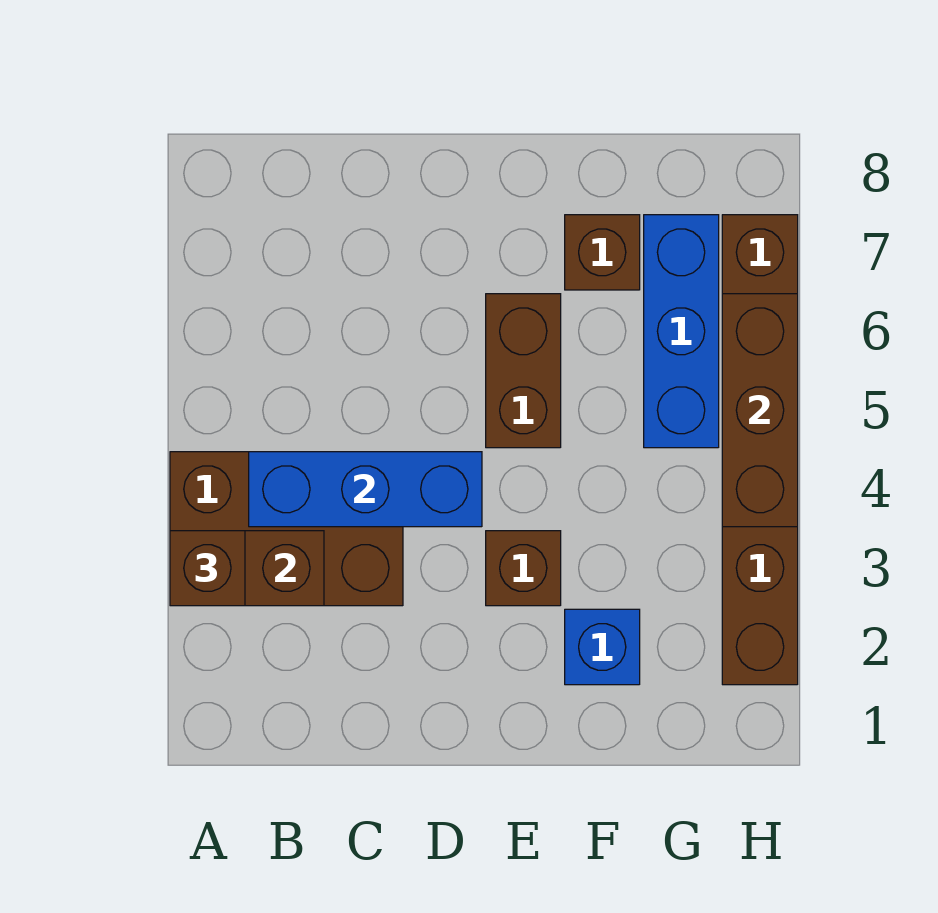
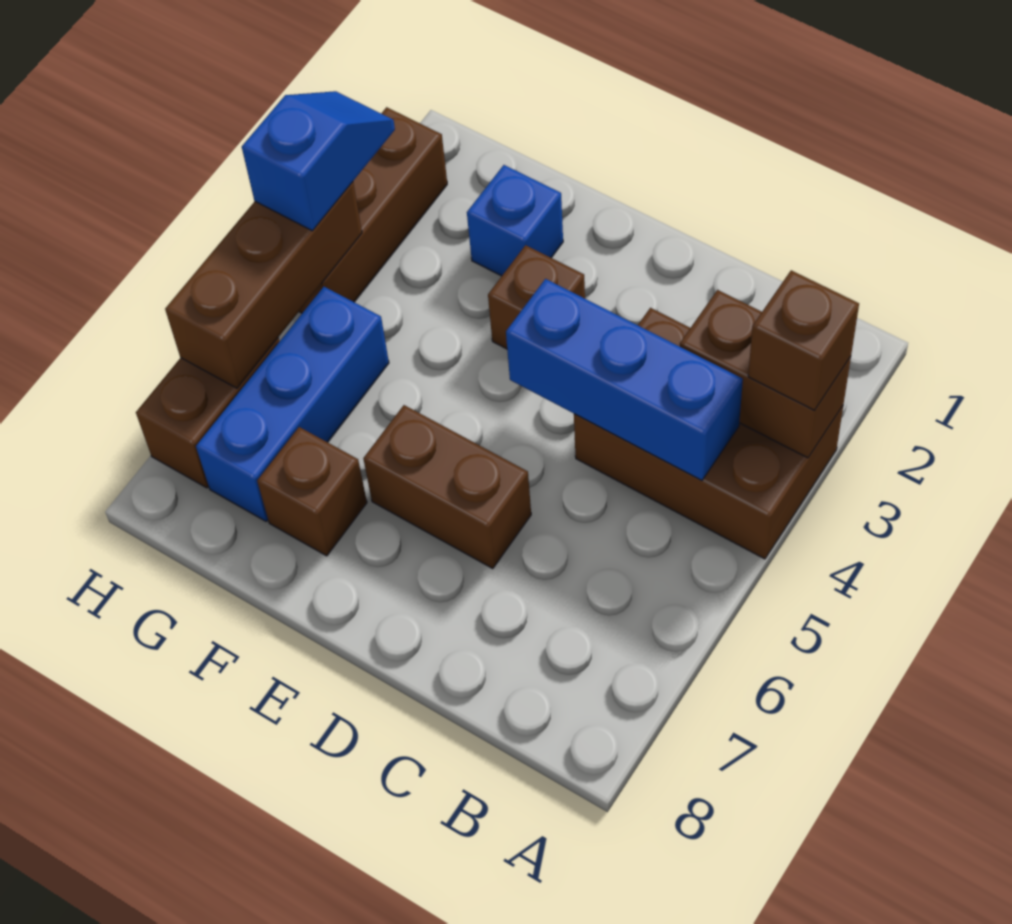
brown 1x2 brick [486,294,561,448] -> brown 1x2 brick turned to [363,405,531,569]
none -> blue 1x2 slope [242,91,395,231]

